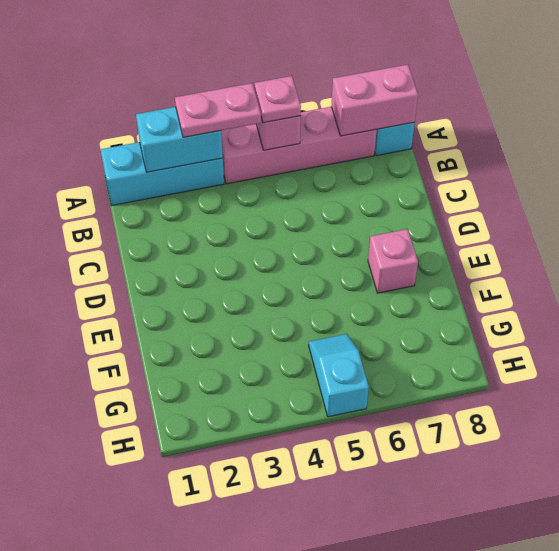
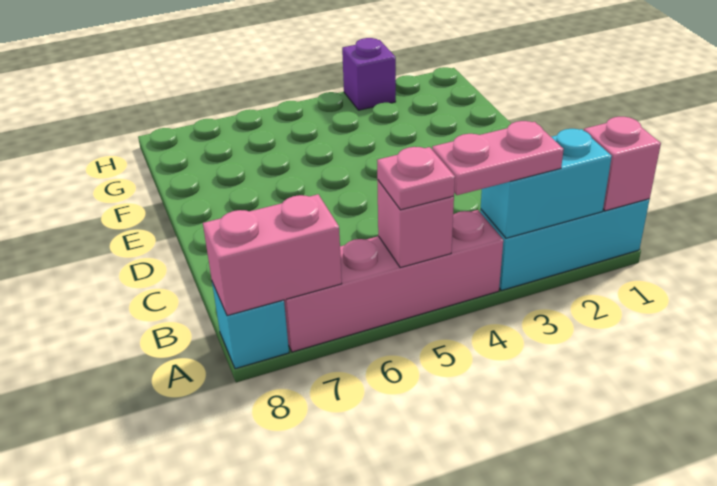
pink 1x1 brick [368,229,418,293] -> pink 1x1 brick moved to [584,117,661,211]
cyan 1x2 slope [309,334,369,417] -> none
none -> purple 1x1 brick [342,38,396,110]

